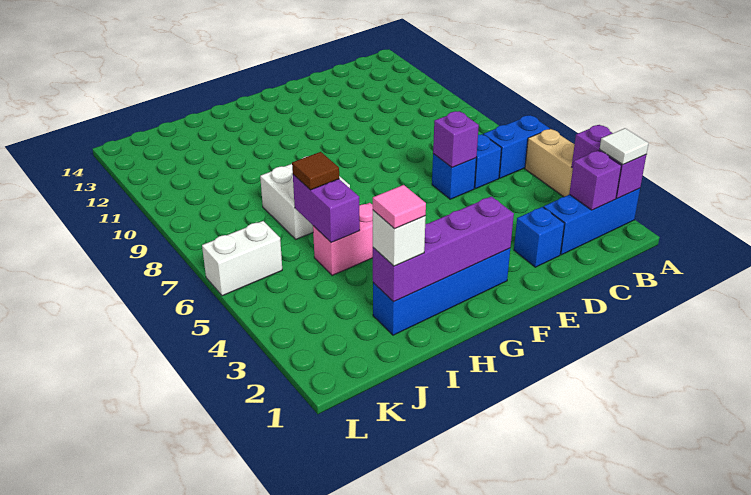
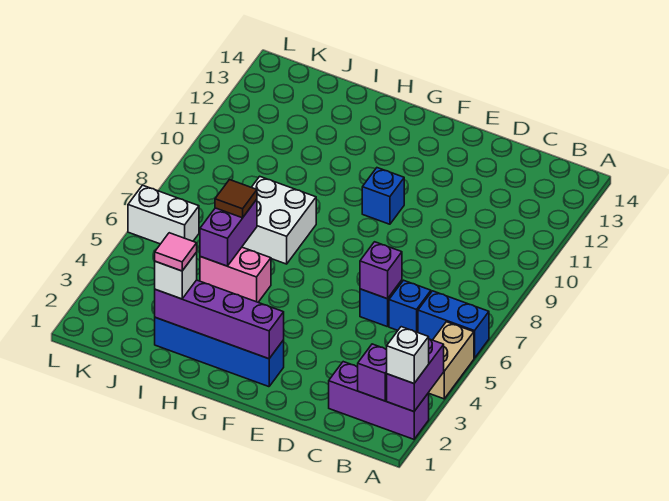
blue 1x3 brick [543,188,640,255] -> purple 1x3 brick [329,362,429,439]
white 1x1 tile [600,128,649,165] -> white 1x1 brick [387,327,429,383]
blue 1x1 brick [514,207,564,267] -> blue 1x1 brick moved to [362,168,404,224]

